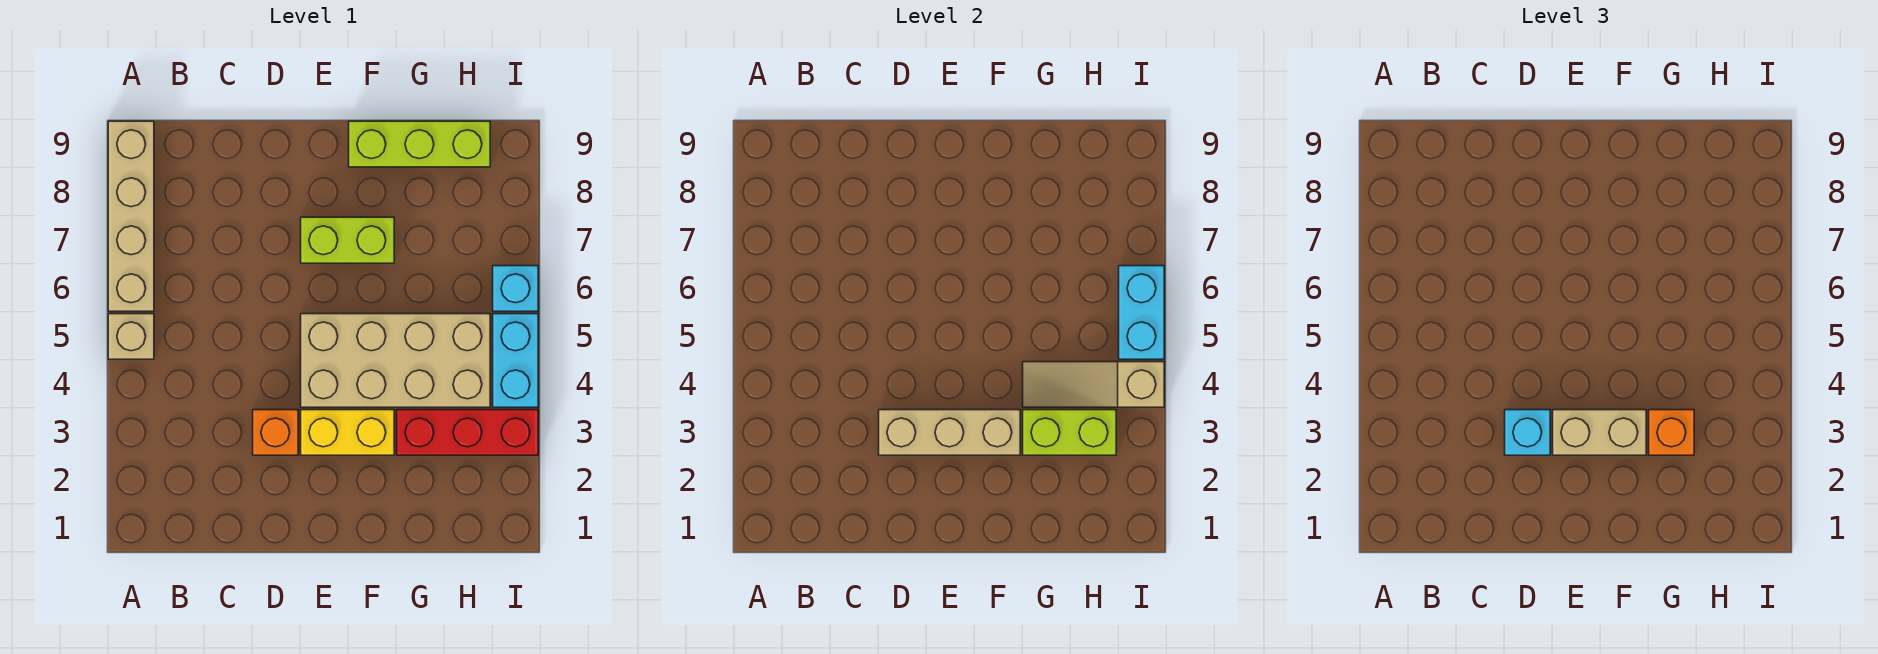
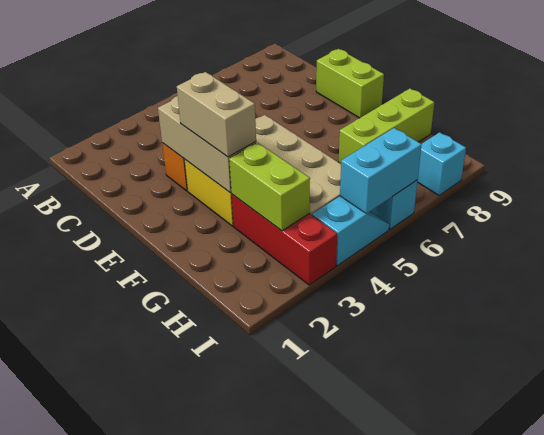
tan 1x1 brick [108,314,154,359] -> none
tan 1x4 brick [108,121,154,311] -> none
cyan 1x1 brick [1505,410,1550,455] -> cyan 1x1 brick moved to [417,132,466,195]
lime 1x2 brick [301,217,394,263] -> lime 1x2 brick moved to [316,49,384,118]
lime 1x3 brick [349,121,490,167] -> lime 1x3 brick turned to [339,89,434,164]
orange 1x1 brick [1649,410,1694,455] -> none
tan 1x3 slope [1023,362,1164,407] -> none
cyan 1x2 brick [493,314,538,407] -> cyan 1x2 slope [312,197,389,266]

